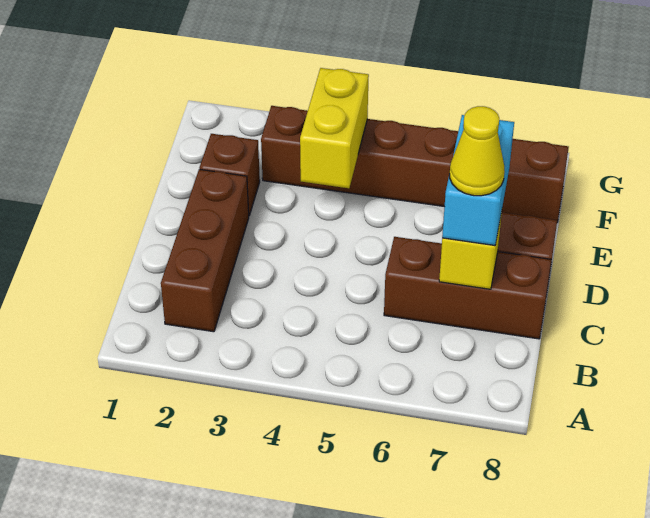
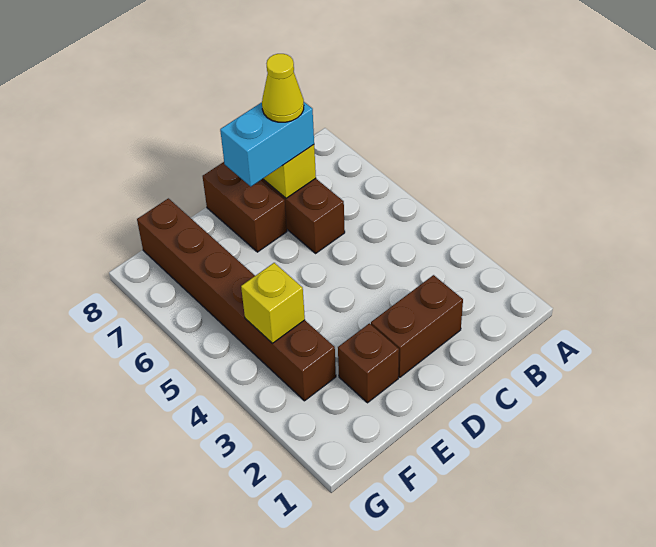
brown 1x3 brick [161,169,249,332] -> brown 1x2 brick [371,275,463,377]
yellow 1x2 brick [300,68,369,188] -> yellow 1x1 brick [241,263,305,343]

